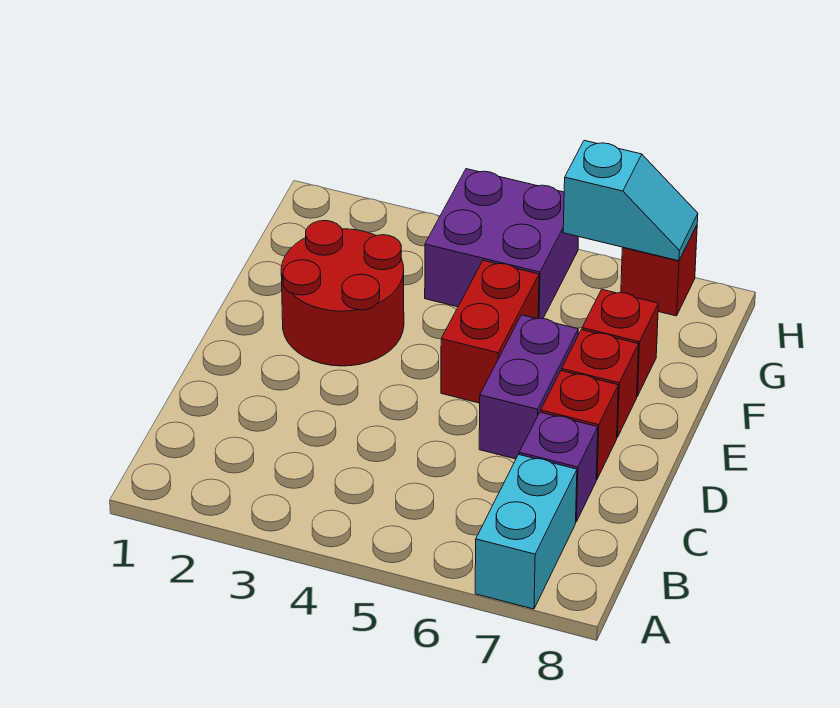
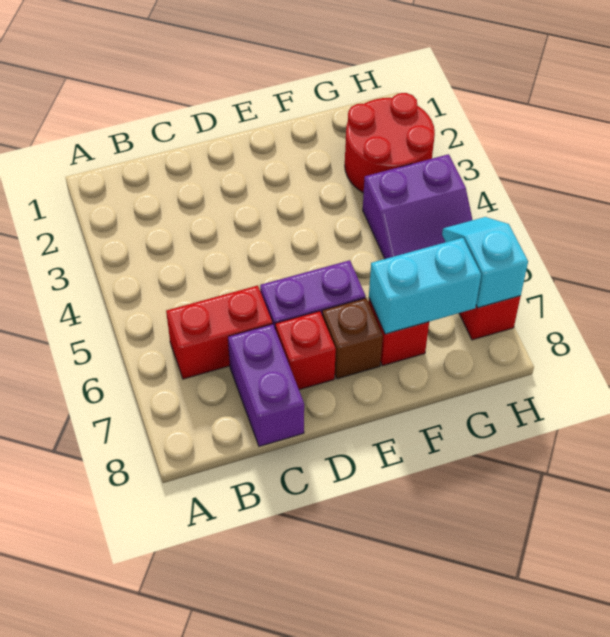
cyan 1x2 brick [475,455,577,609] -> cyan 1x2 brick moved to [369,238,481,334]
purple 1x1 brick [519,412,598,522] -> purple 1x2 brick [228,324,304,446]
red 2x2 round brick [281,221,404,366] -> red 2x2 round brick moved to [345,93,435,193]
red 1x2 brick [441,261,539,403] -> red 1x2 brick moved to [166,285,272,379]
red 1x1 brick [562,330,639,437] -> brown 1x1 brick [322,298,383,379]
purple 2x2 brick [425,169,578,319] -> purple 2x2 slope [363,154,472,259]
cyan 1x2 slope [563,140,698,261] -> cyan 1x2 slope turned to [442,217,528,308]

